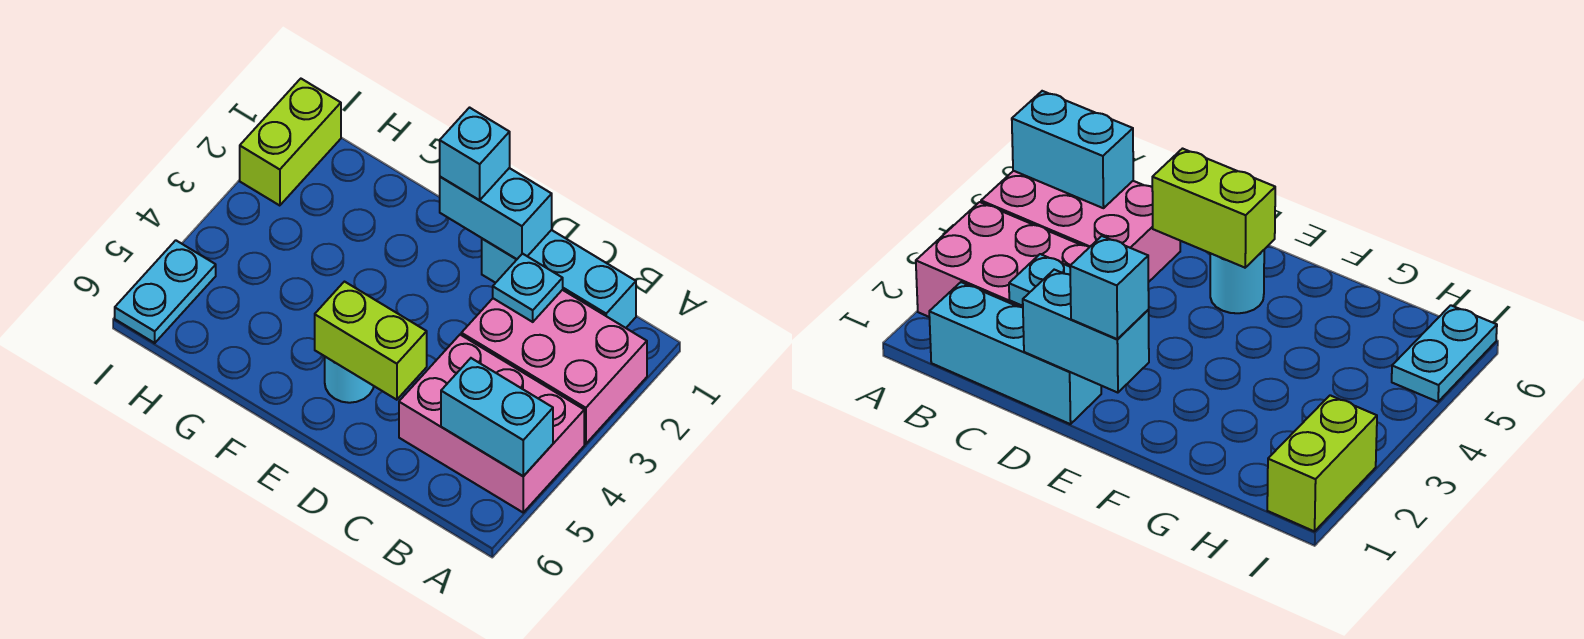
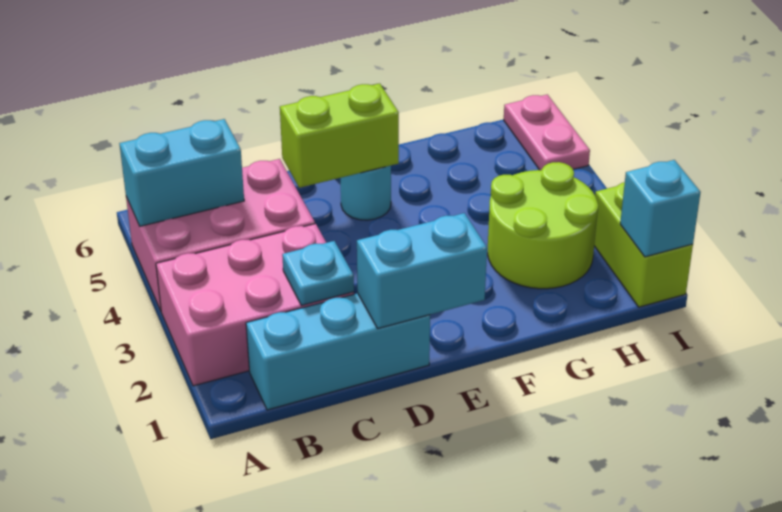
cyan 1x1 brick [440,108,510,200] -> cyan 1x1 brick moved to [620,160,701,257]
none -> lime 2x2 round brick [488,162,598,289]
cyan 1x2 plate [115,240,216,343] -> pink 1x2 plate [504,94,590,170]

